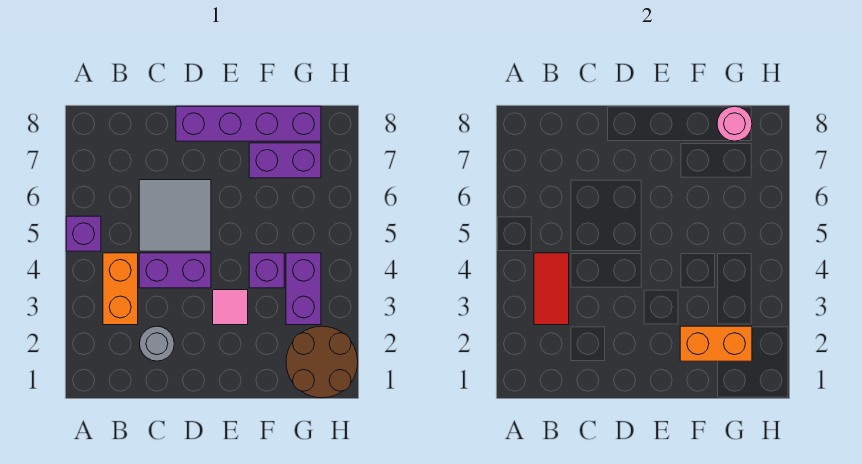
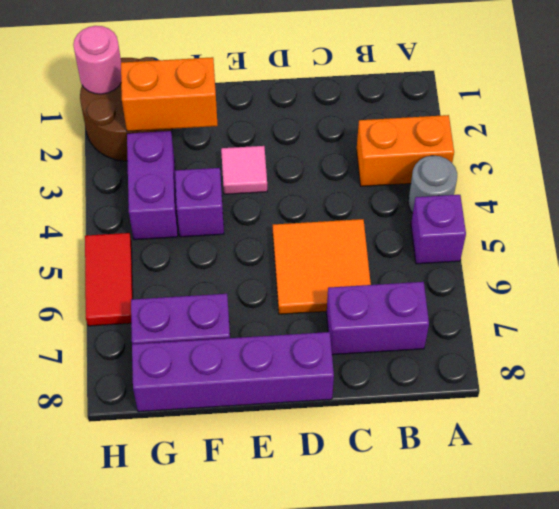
orange 1x2 brick [103,253,138,325] -> orange 1x2 brick turned to [357,115,454,186]
red 1x2 tile [534,253,569,325] -> red 1x2 tile moved to [85,233,133,326]
grey 1x1 round brick [140,326,174,361] -> grey 1x1 round brick moved to [408,156,457,213]
purple 1x2 brick [139,253,211,288] -> purple 1x2 brick moved to [327,282,429,355]
grey 2x2 tile [139,180,211,251] -> orange 2x2 tile [273,219,371,314]
pink 1x1 round brick [717,106,752,141] -> pink 1x1 round brick moved to [73,26,121,94]

